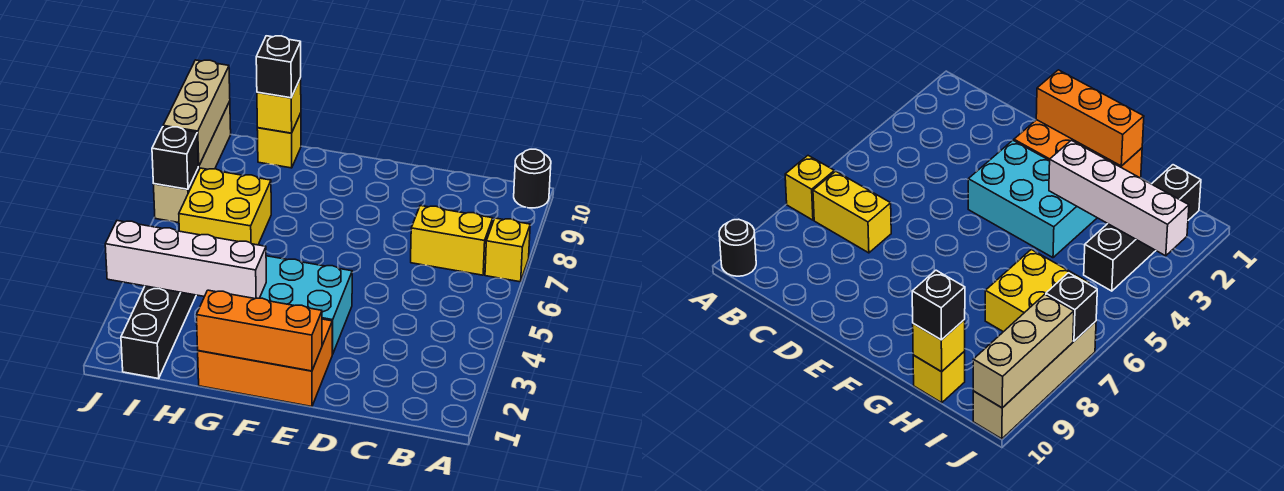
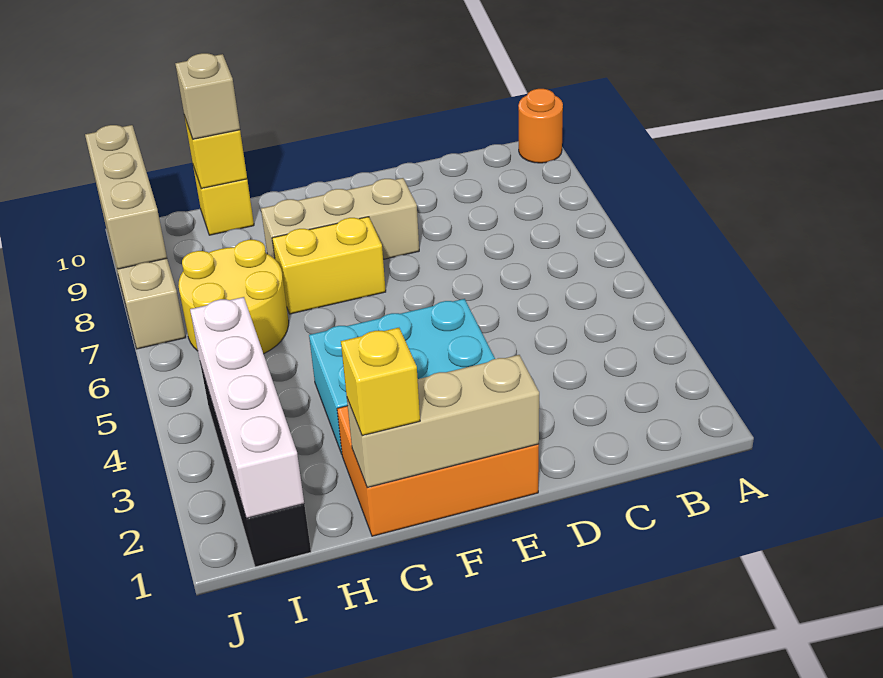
yellow 1x1 brick [485,218,530,282] -> yellow 1x1 brick moved to [341,328,420,436]
black 1x1 round brick [514,149,551,208] -> orange 1x1 round brick [518,89,563,163]
yellow 1x2 brick [411,206,493,275] -> yellow 1x2 brick moved to [272,217,386,314]
orange 1x3 brick [197,290,322,371] -> tan 1x3 brick [347,355,539,488]
none -> tan 1x3 brick [261,178,419,259]
white 1x4 brick [105,221,266,299] -> white 1x4 brick turned to [190,297,304,518]
yellow 2x2 brick [179,168,271,245] -> yellow 2x2 round brick [178,240,289,354]
black 1x1 brick [256,36,301,98] -> tan 1x1 brick [175,53,240,139]
black 1x1 brick [152,127,198,189] -> none

